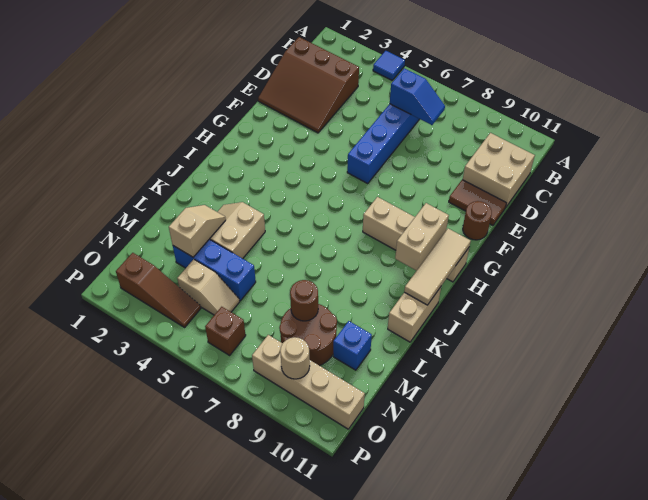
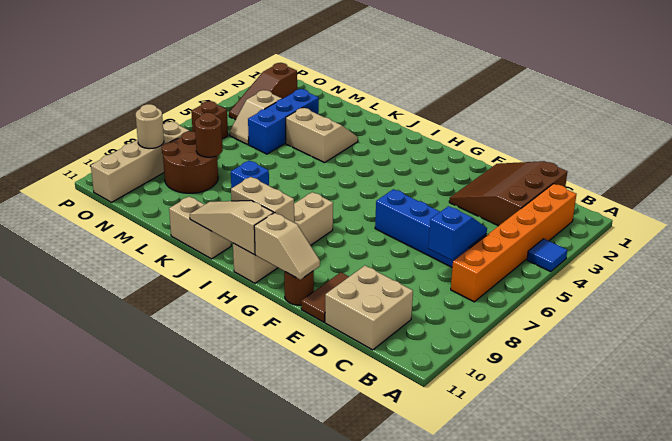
none -> orange 1x6 brick [451,184,577,302]
blue 1x2 slope [390,68,445,125] -> blue 1x2 slope turned to [428,206,487,260]
tan 1x3 tile [404,229,471,305] -> tan 1x3 slope [190,200,274,254]
tan 1x2 slope [169,205,226,257] -> tan 1x2 slope moved to [254,213,320,280]
blue 1x1 brick [333,321,372,370] -> blue 1x1 brick moved to [231,161,269,188]

